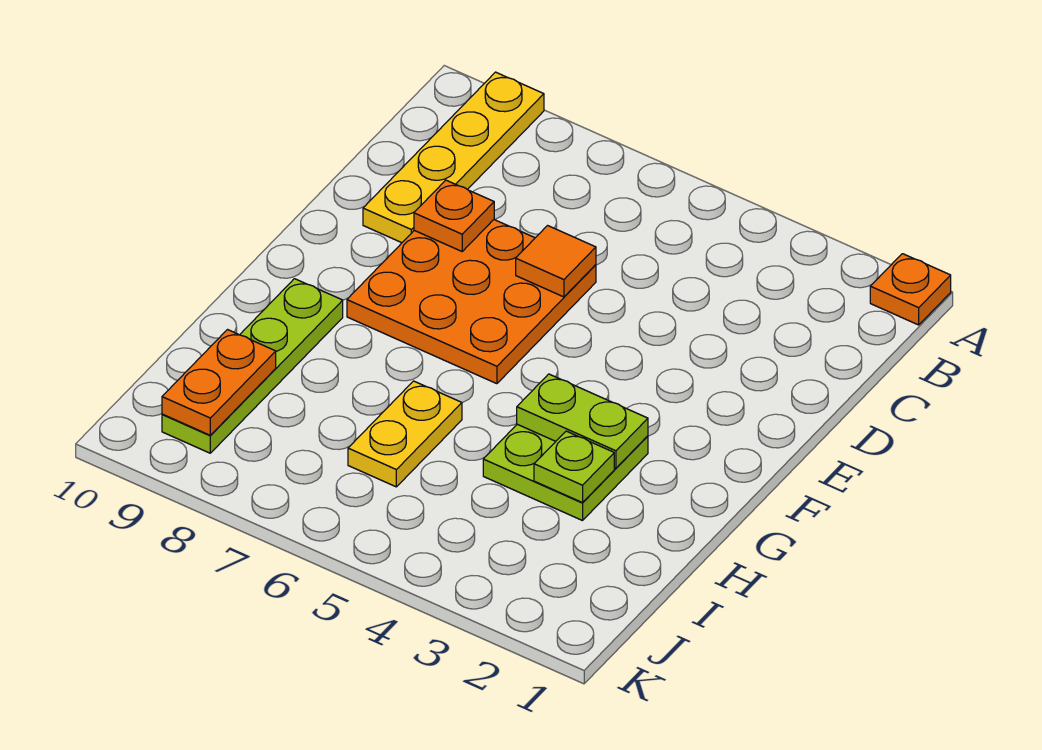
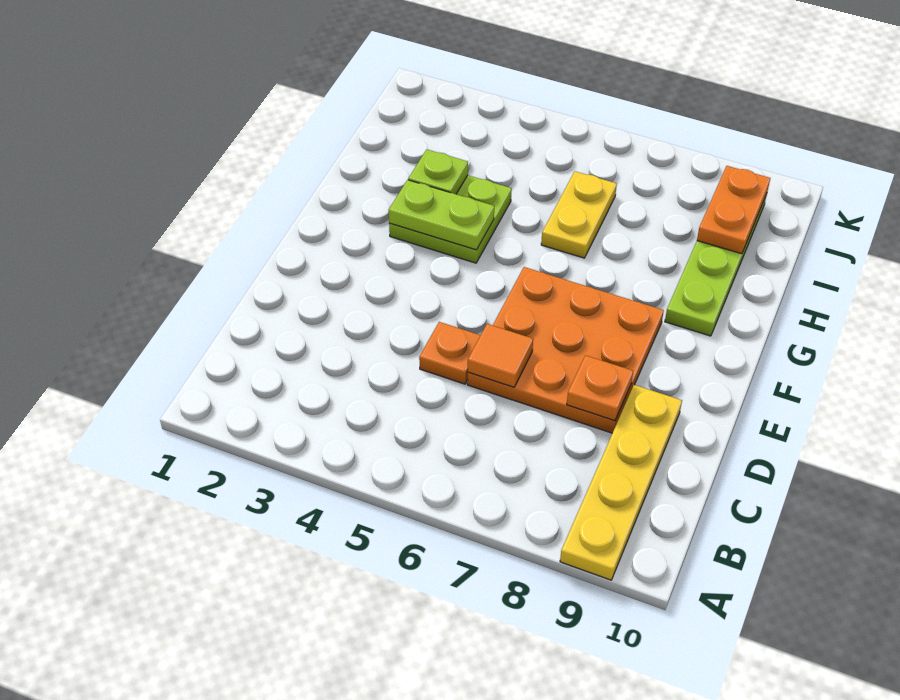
orange 1x1 plate [870,254,951,325] -> orange 1x1 plate moved to [419,322,481,384]

